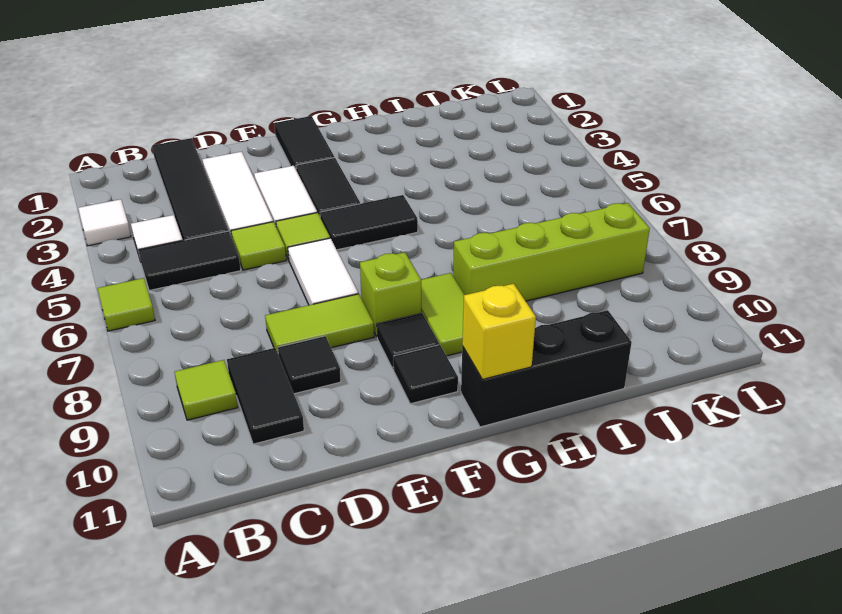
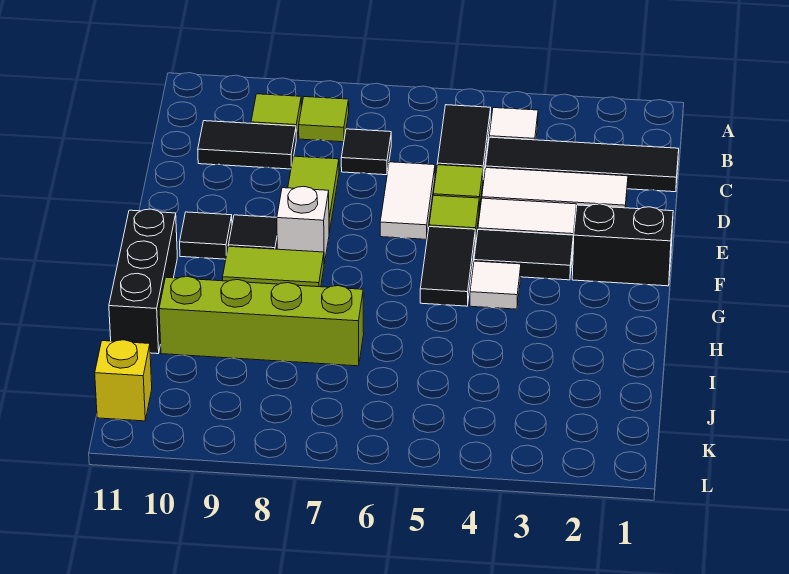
white 1x1 tile [78,199,131,246] -> white 1x1 tile moved to [470,261,521,309]
lime 1x1 tile [98,278,155,331] -> lime 1x1 tile moved to [299,97,349,142]
black 1x1 tile [278,336,341,394] -> black 1x1 tile moved to [341,129,391,175]
white 1x2 tile [288,238,358,305] -> white 1x2 tile turned to [380,162,435,239]
black 1x2 tile [274,116,334,168] -> black 1x2 brick [572,204,673,286]
lime 1x1 brick [360,252,421,337] -> white 1x1 brick [277,187,329,264]
yellow 1x1 brick [462,284,536,379] -> yellow 1x1 brick moved to [95,340,152,421]
lime 1x4 brick [453,203,650,301] -> lime 1x4 brick turned to [159,277,364,366]

